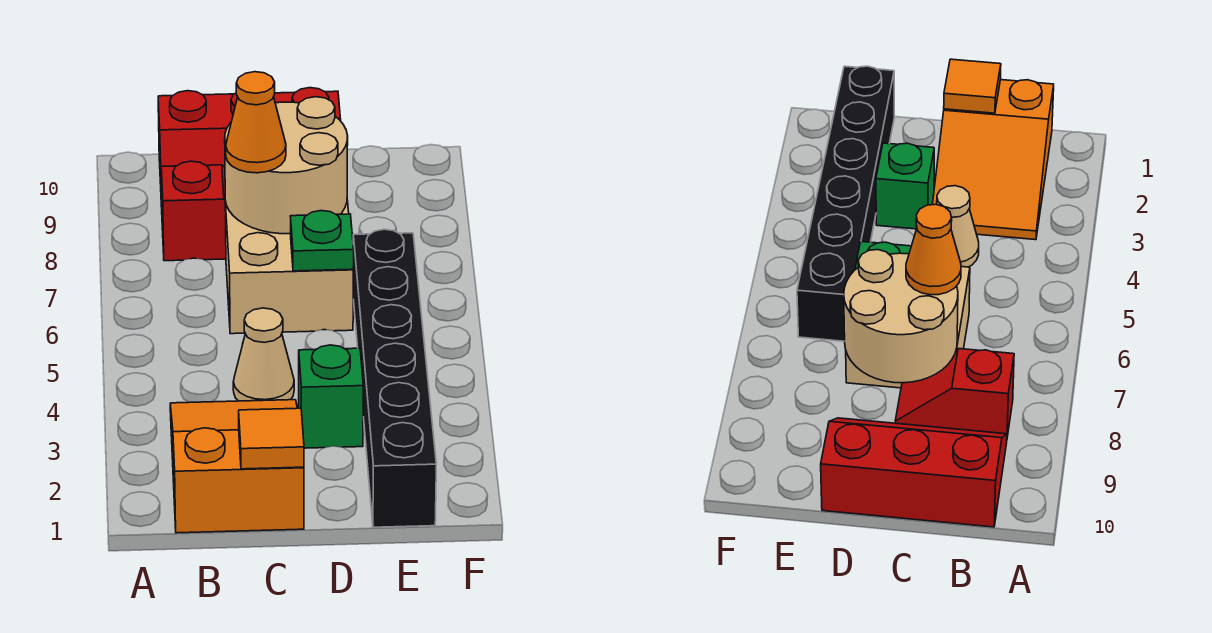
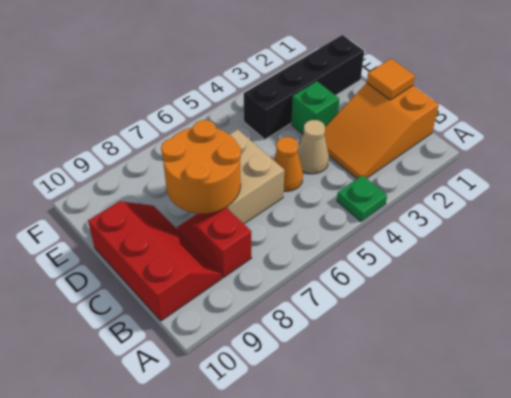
tan 2x2 round brick [225,97,348,234] -> orange 2x2 round brick [161,120,241,214]
orange 1x1 cone [226,72,286,173] -> orange 1x1 cone moved to [274,137,303,191]
green 1x1 plate [290,211,354,271] -> green 1x1 plate moved to [337,175,387,221]
black 1x6 brick [353,229,436,527] -> black 1x4 brick [244,35,364,139]

